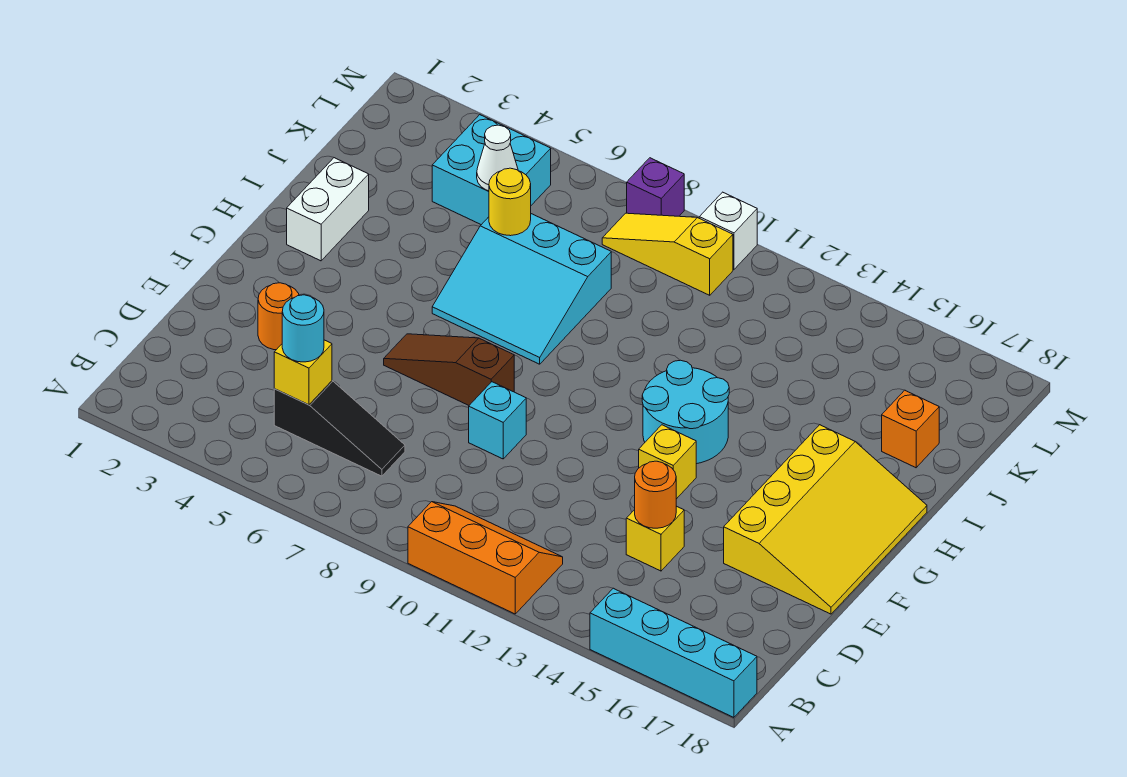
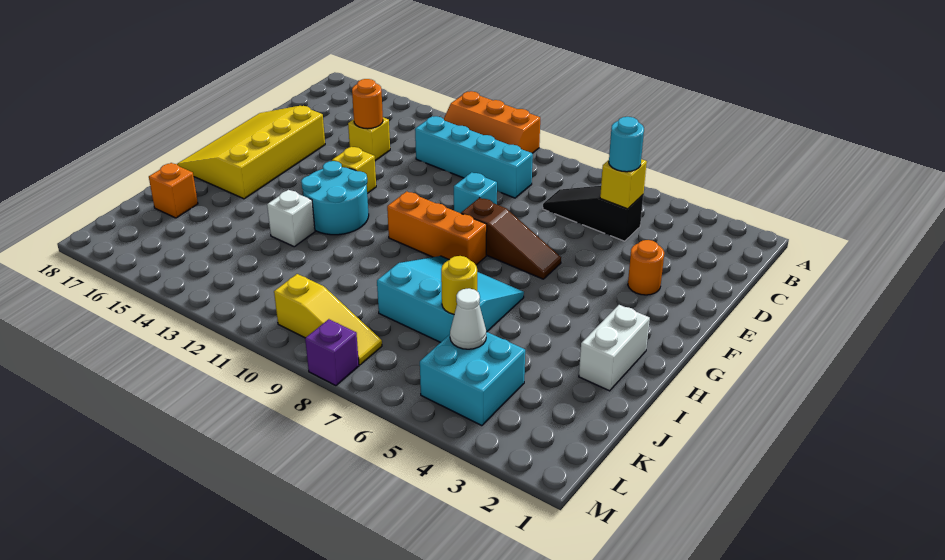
cyan 1x4 brick [590,588,757,717] -> cyan 1x4 brick moved to [415,116,533,198]
none -> orange 1x3 brick [387,191,487,265]
white 1x1 brick [699,192,757,269] -> white 1x1 brick moved to [267,190,315,247]

